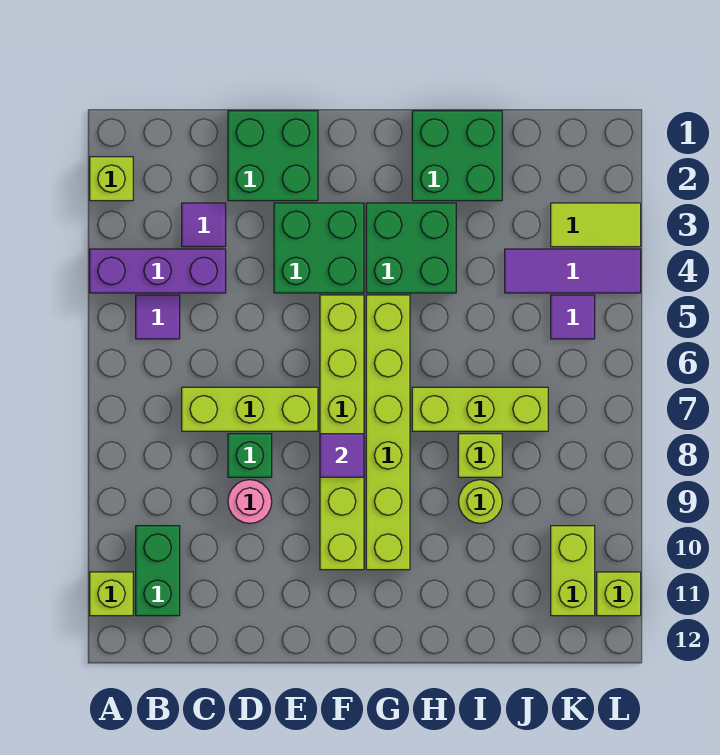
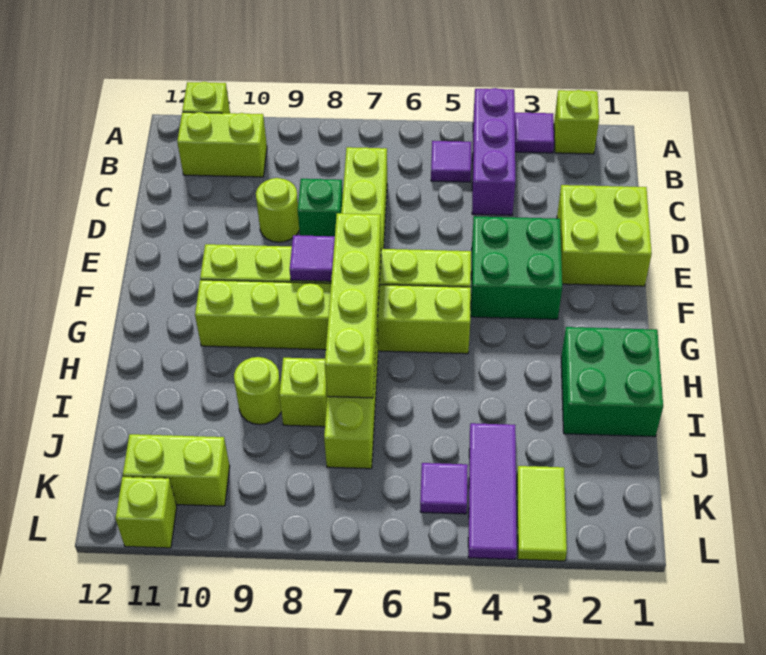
green 1x2 brick [136,526,180,616] -> lime 1x2 brick [177,112,267,177]
purple 1x1 tile [182,203,226,247] -> purple 1x1 tile moved to [515,112,554,153]
green 2x2 brick [228,111,318,201] -> lime 2x2 brick [557,185,652,286]
pink 1x1 round brick [228,480,272,523] -> lime 1x1 round brick [256,178,299,242]
none -> lime 1x4 brick [325,213,381,398]
green 2x2 brick [366,203,456,293] -> none

